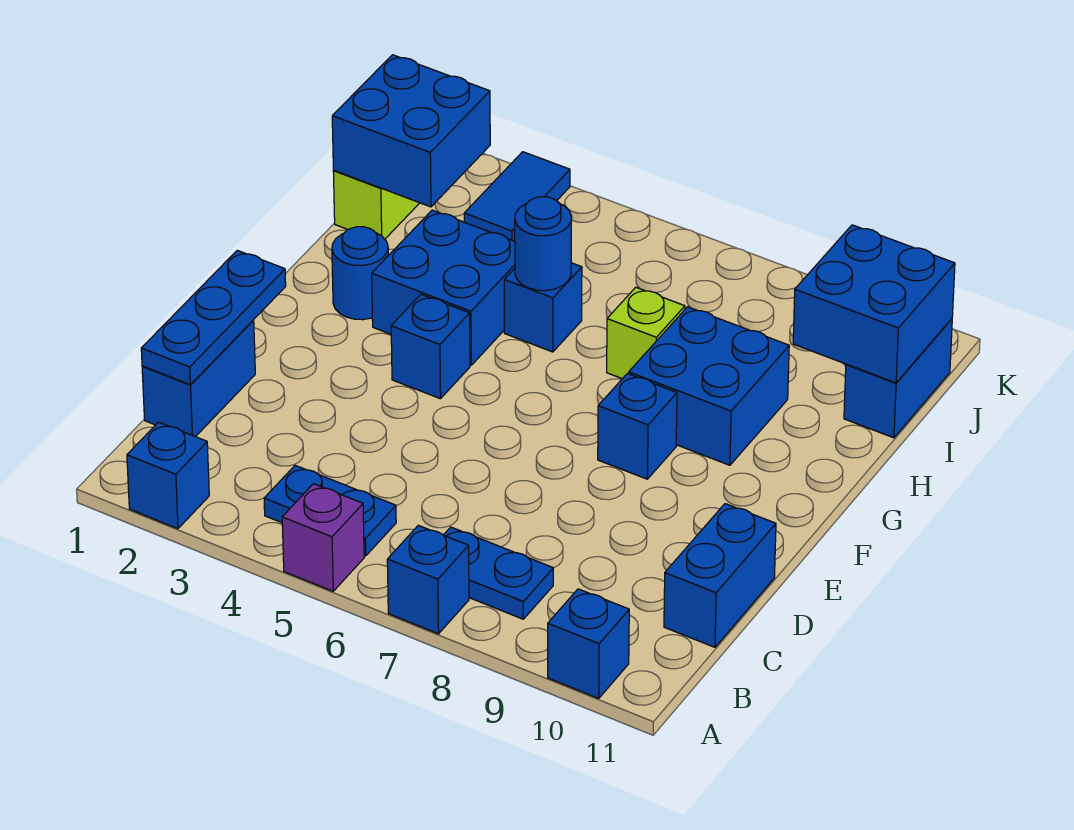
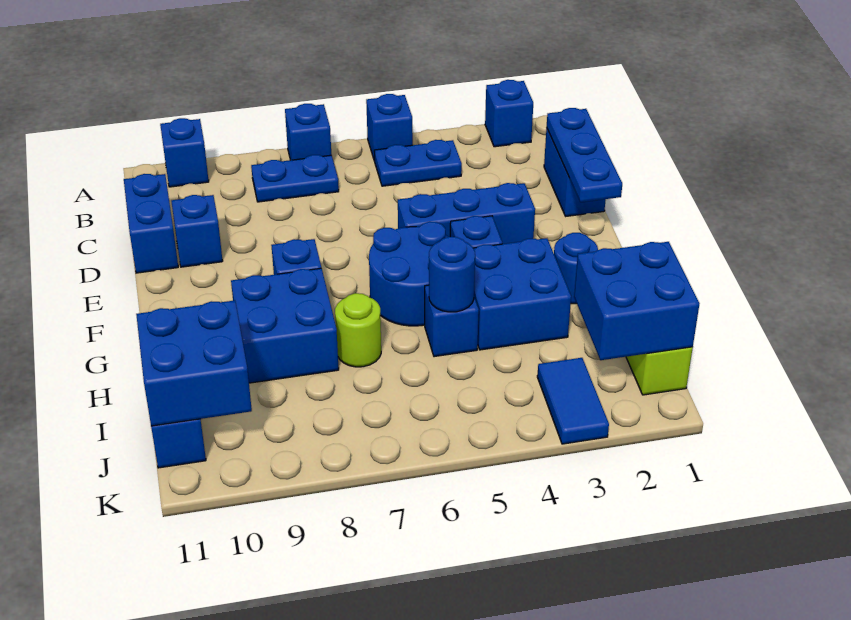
purple 1x1 brick [282,484,364,591] -> blue 1x1 brick [366,94,413,161]
none -> blue 1x1 brick [171,195,223,267]
none -> blue 1x3 brick [398,183,535,244]
none -> blue 2x2 round brick [369,222,448,326]
lime 1x1 brick [607,287,685,379] -> lime 1x1 round brick [335,293,381,367]

